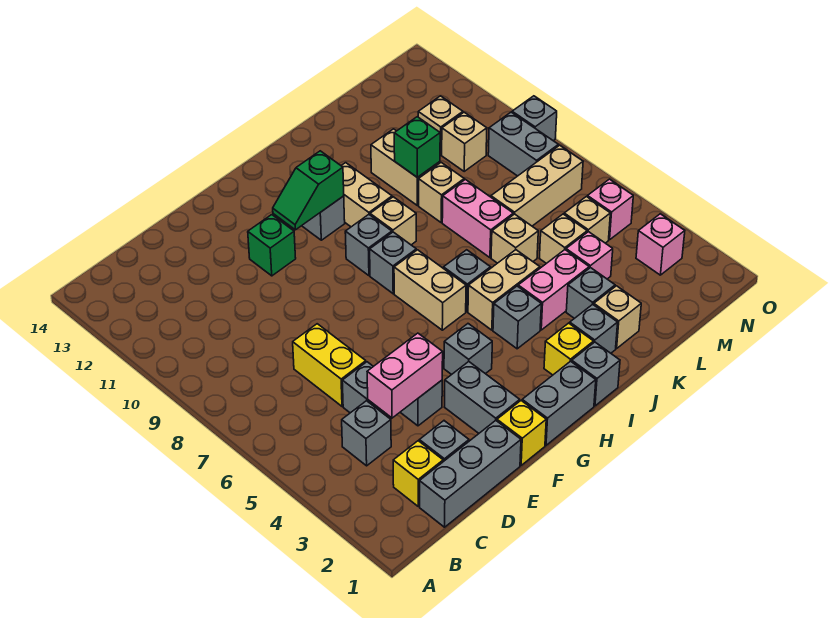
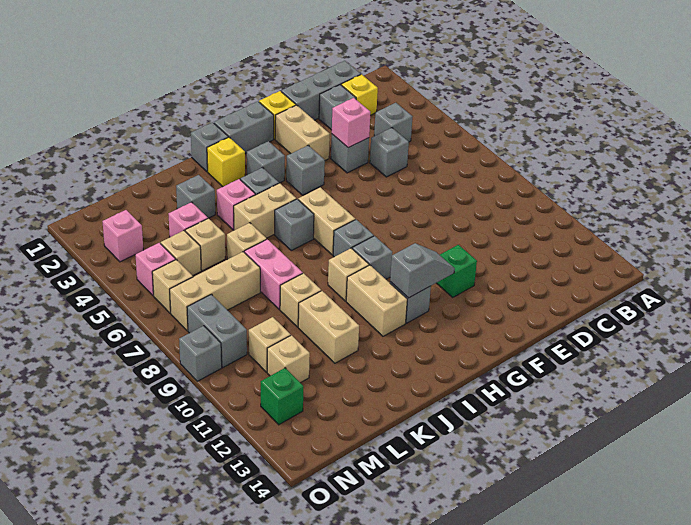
pink 1x2 brick [367,333,443,418] -> pink 1x1 brick [332,98,370,148]
yellow 1x2 brick [293,324,366,406] -> none
grey 1x2 brick [445,362,520,433] -> tan 1x2 brick [275,105,330,160]
green 1x2 slope [273,151,344,230] -> grey 1x2 slope [390,243,455,298]
grey 1x1 brick [570,304,618,353] -> grey 1x1 brick moved to [247,141,285,183]
pink 1x2 brick [518,250,589,330] -> pink 1x1 brick [217,179,255,230]
tan 1x1 brick [594,286,641,348] -> tan 1x1 brick moved to [152,260,193,313]
green 1x1 brick [394,117,440,177] -> green 1x1 brick moved to [261,368,303,425]

